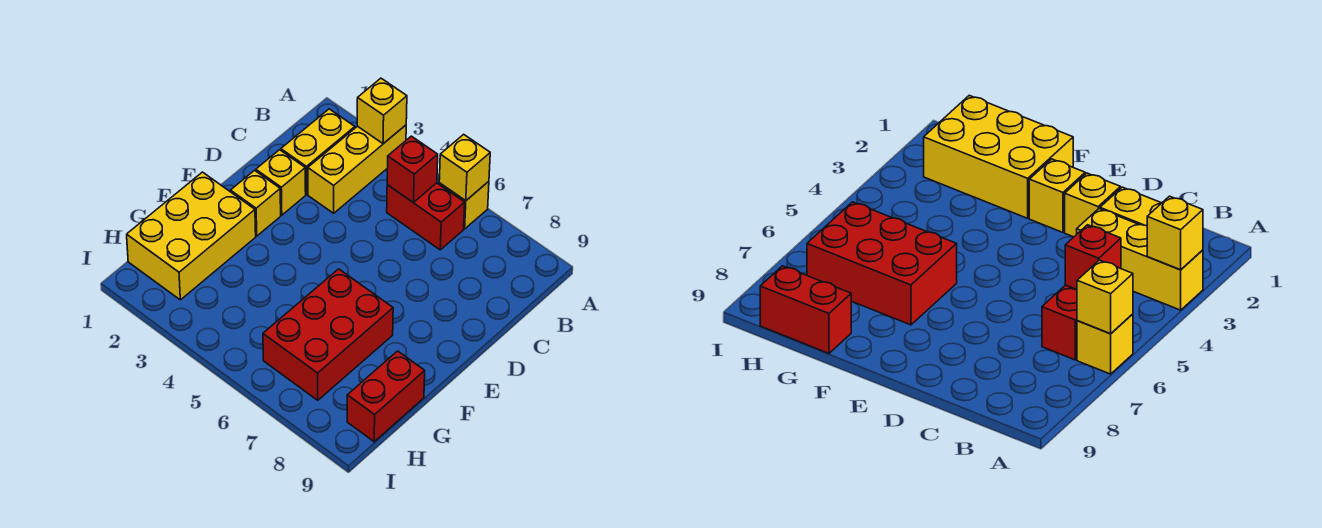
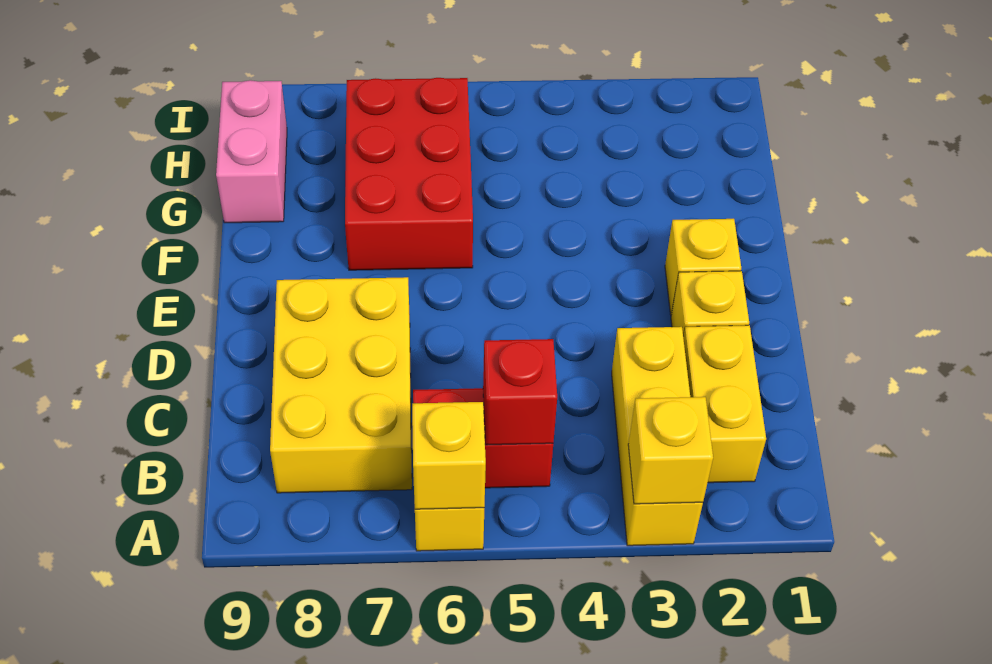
yellow 2x3 brick [127,172,256,300] -> yellow 2x3 brick moved to [270,277,412,493]
red 1x2 brick [347,351,425,442] -> pink 1x2 brick [216,80,287,223]

